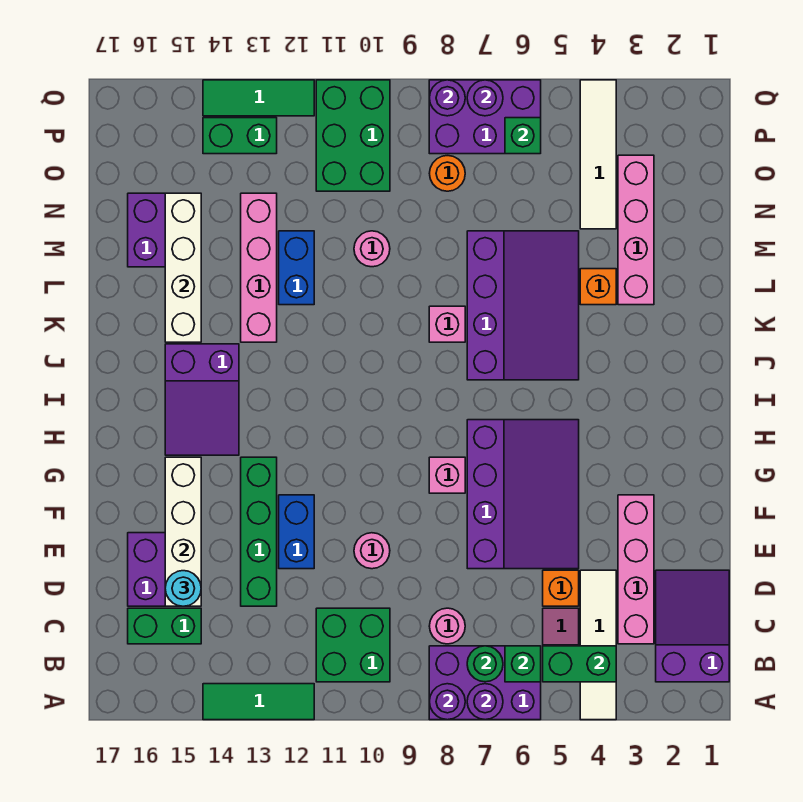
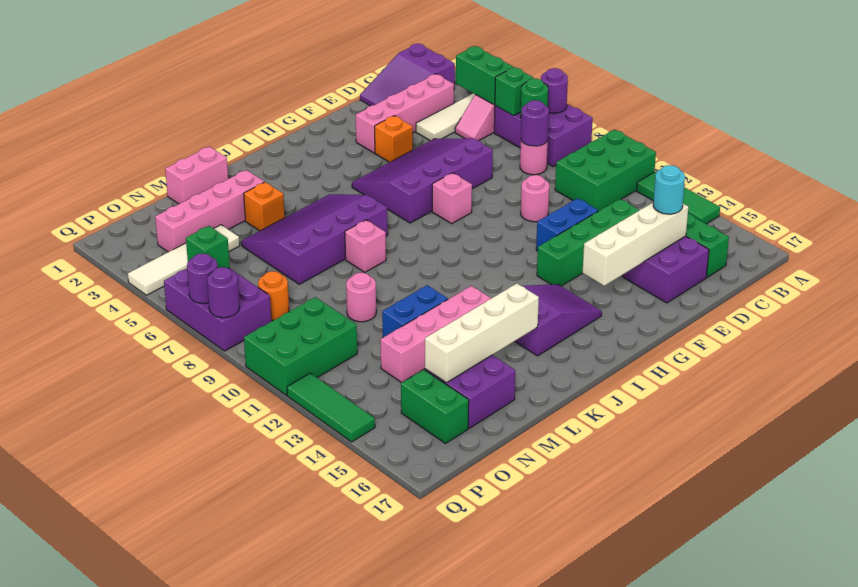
purple 1x1 round brick [429,684,465,720] -> purple 1x1 round brick moved to [521,100,549,146]
green 2x2 brick [316,608,390,682] -> green 2x3 brick [555,130,656,211]
orange 1x1 brick [543,570,579,606] -> orange 1x1 brick moved to [375,116,413,162]
none -> pink 1x2 brick [165,147,228,204]
green 1x2 brick [203,118,277,154] -> green 1x2 brick moved to [401,370,469,443]

